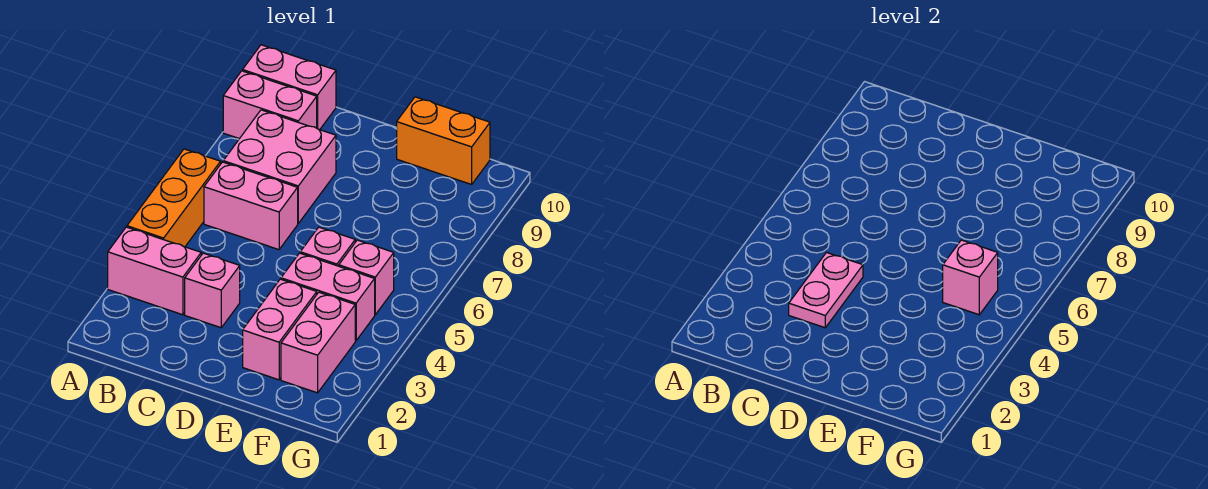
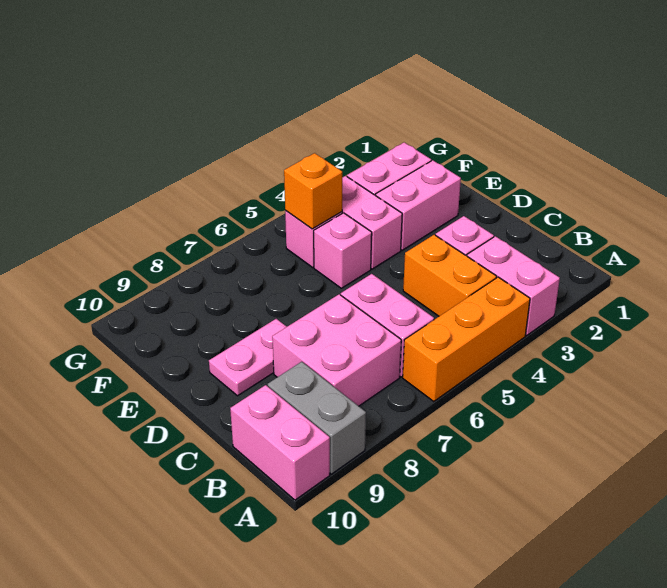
pink 1x2 brick [223,71,317,139] -> grey 1x2 brick [267,362,366,474]
pink 1x2 plate [789,253,863,328] -> pink 1x2 plate moved to [209,319,287,396]
orange 1x2 brick [397,97,490,184] -> orange 1x2 brick moved to [403,235,496,316]
pink 1x1 brick [943,240,998,315] -> orange 1x1 brick [284,153,342,229]

